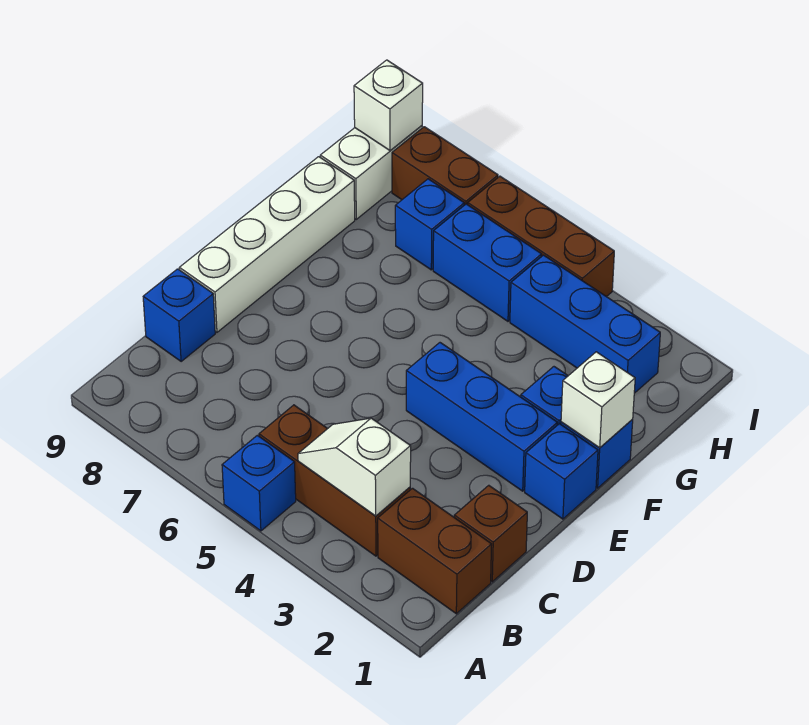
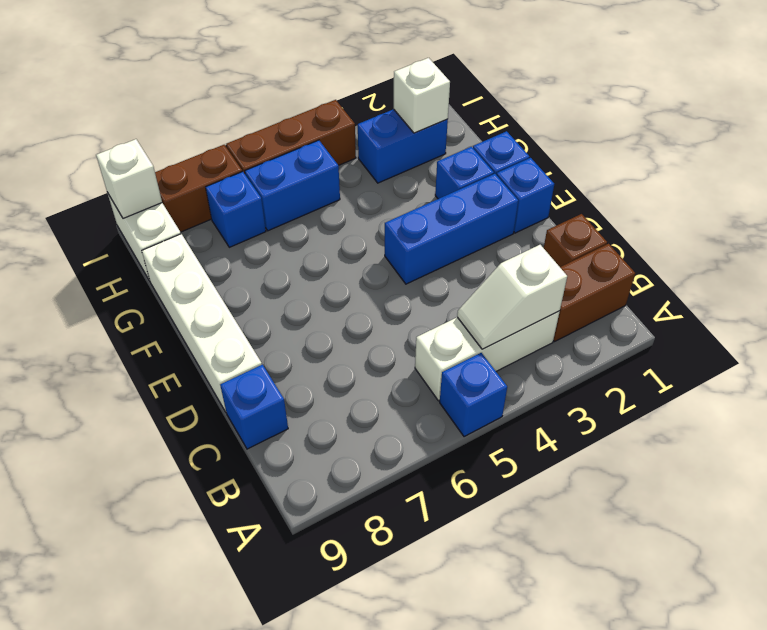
brown 1x3 brick [259,405,410,556] -> white 1x3 brick [415,311,560,401]
white 1x1 brick [561,352,635,448] -> white 1x1 brick moved to [394,58,450,133]
blue 1x3 brick [510,255,660,393] -> blue 1x2 brick [358,109,448,183]

